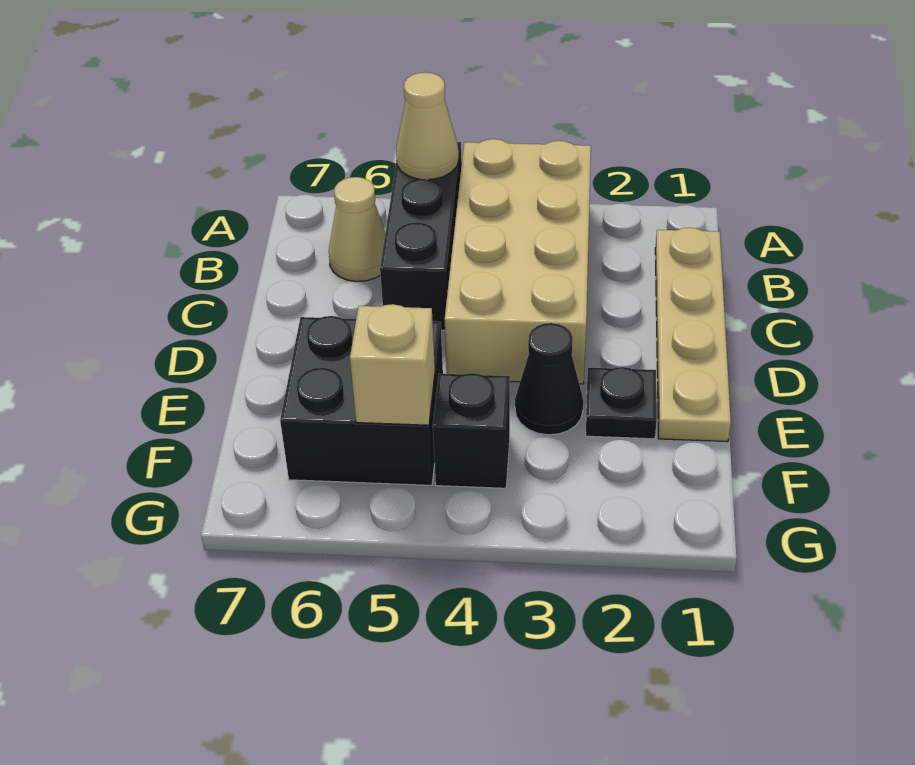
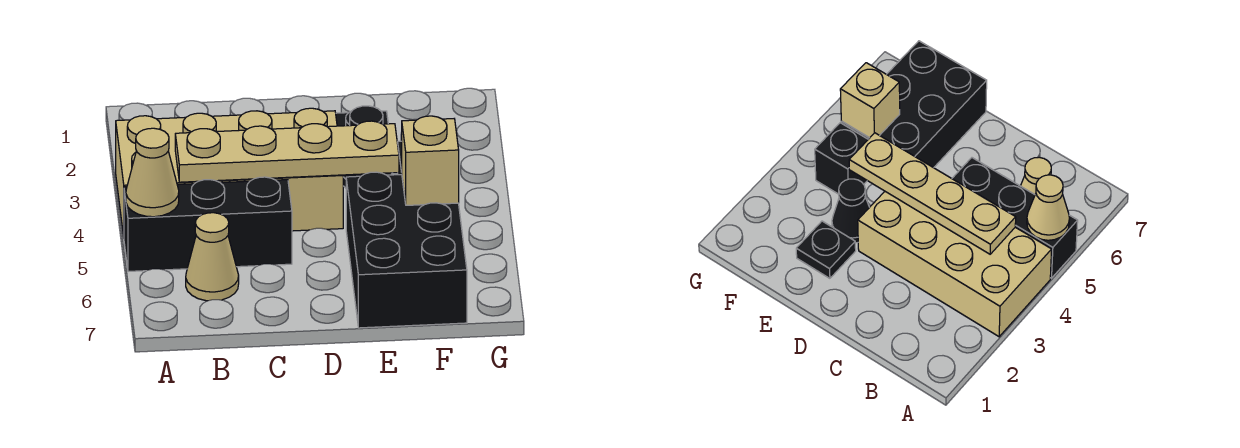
tan 1x4 plate [655,228,731,442] -> tan 1x4 plate moved to [175,121,399,182]
black 2x2 brick [280,316,443,485] -> black 2x3 brick [346,172,467,328]

